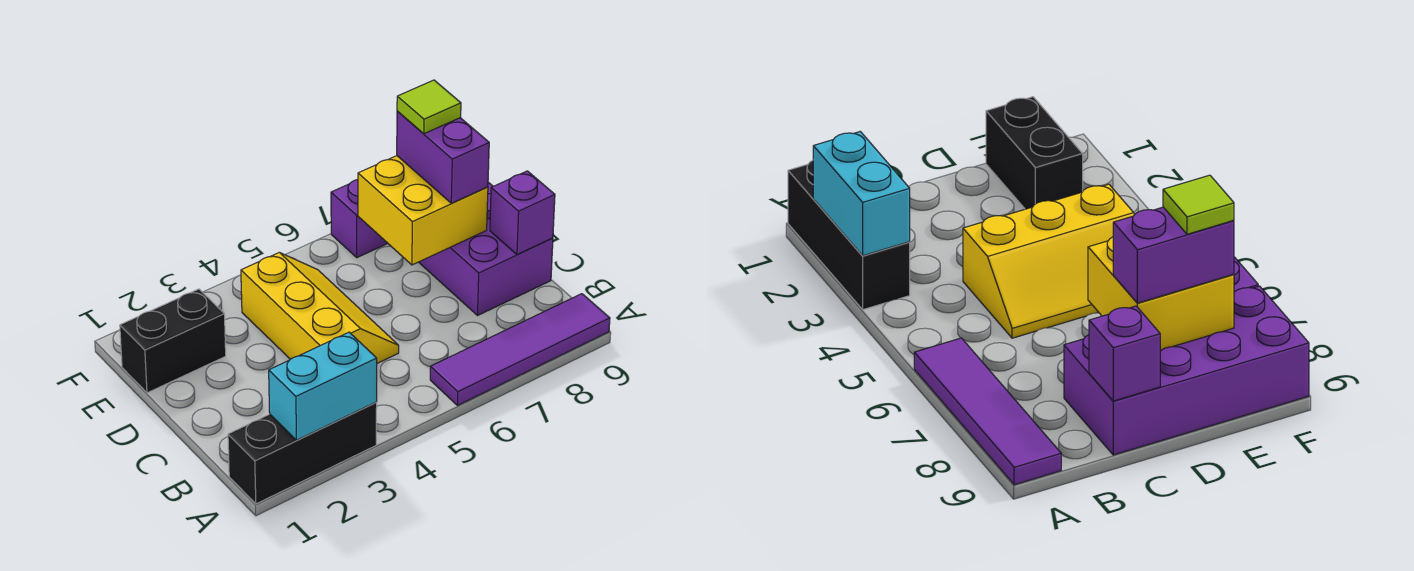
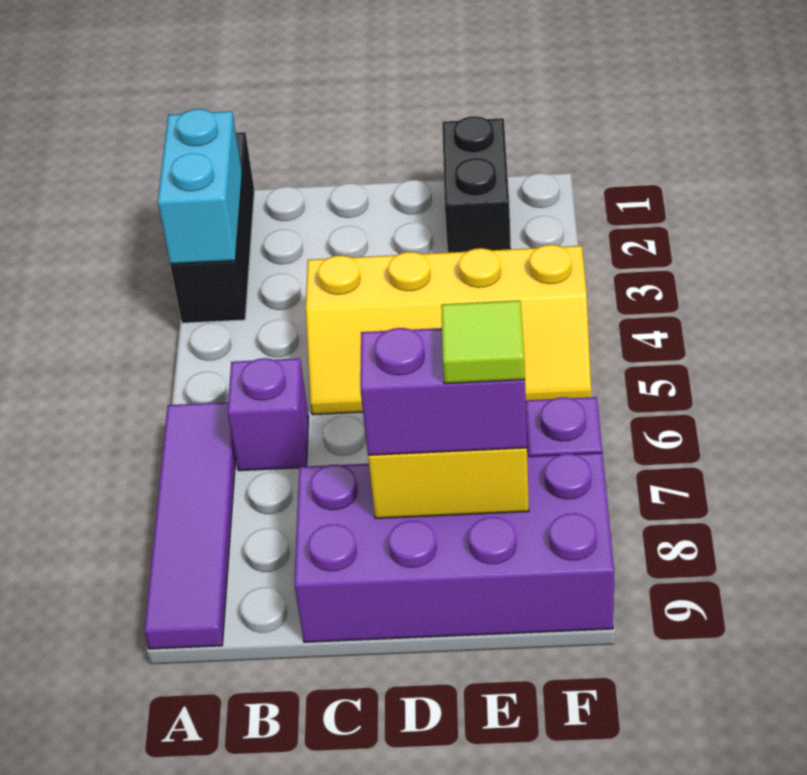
yellow 2x3 slope [241,252,399,363] -> yellow 2x4 slope [306,245,591,415]
purple 1x1 brick [490,171,555,254] -> purple 1x1 brick moved to [227,358,309,471]

